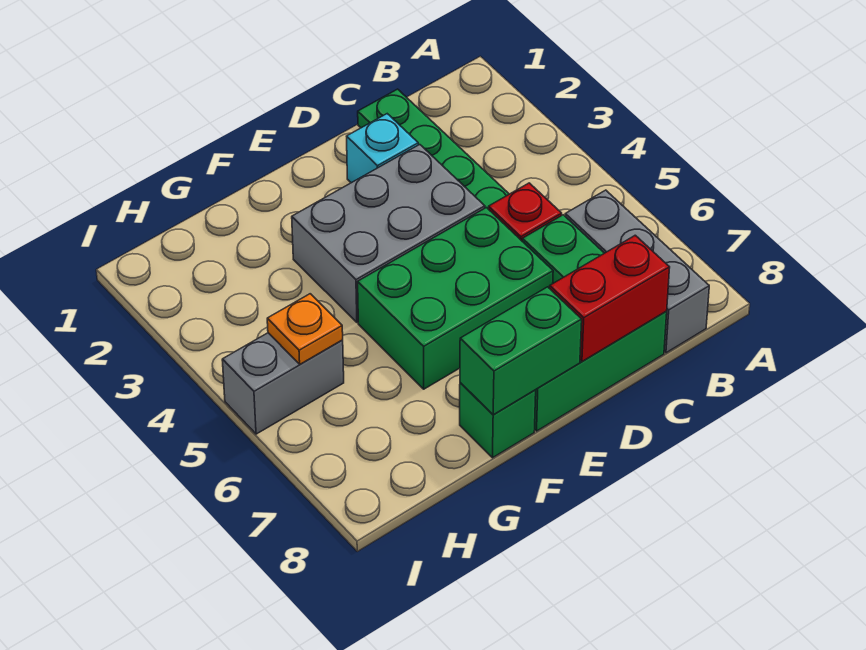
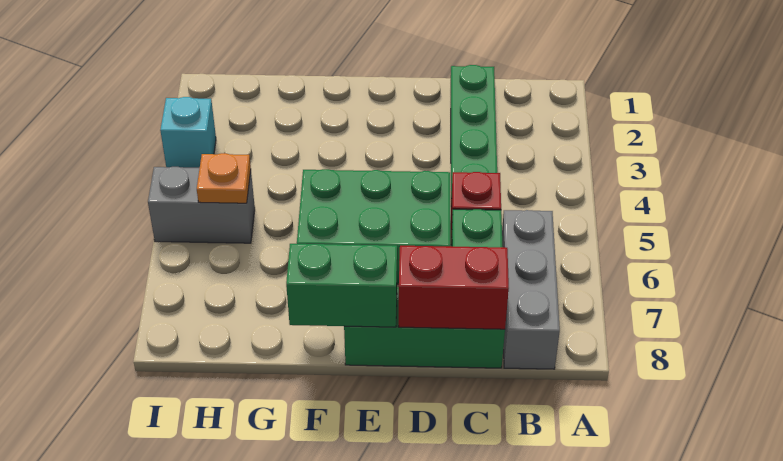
cyan 1x1 brick [347,114,418,183] -> cyan 1x1 brick moved to [160,97,216,168]
grey 2x3 brick [292,145,485,322] -> none
green 1x1 brick [460,383,536,458] -> none

